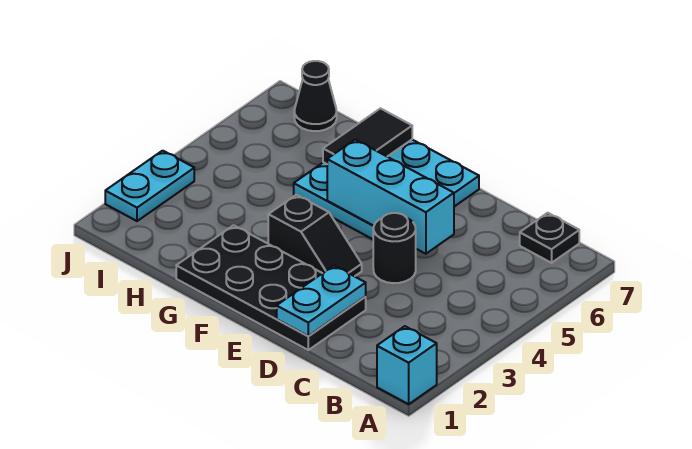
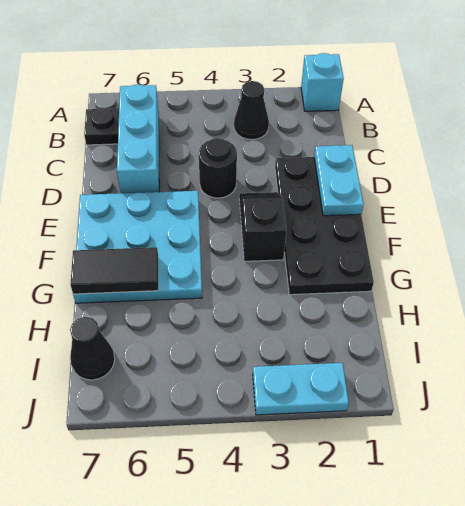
none -> black 1x1 cone [234,81,269,140]
cyan 1x2 plate [277,266,366,336] -> cyan 1x2 plate turned to [314,145,364,216]
cyan 1x3 brick [327,140,454,254] -> cyan 1x3 brick moved to [117,84,159,193]

